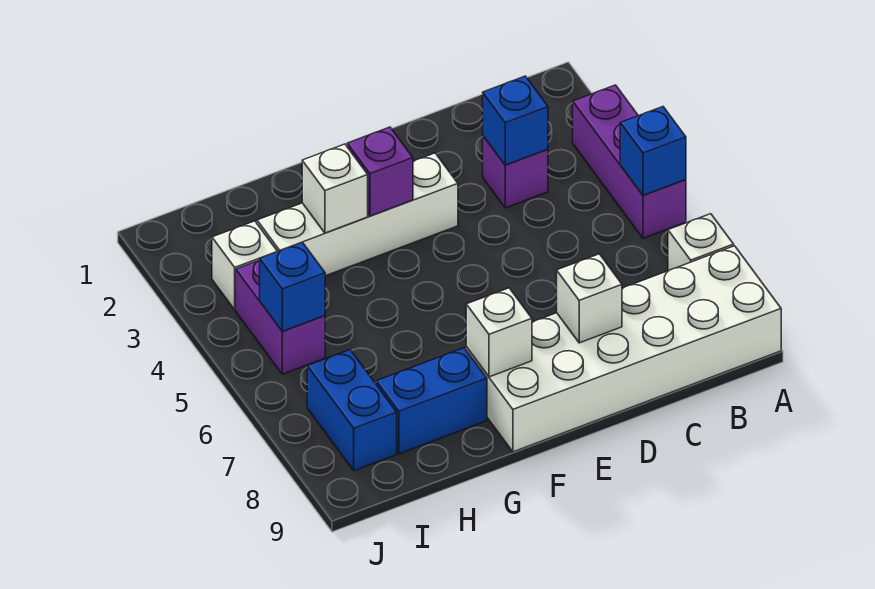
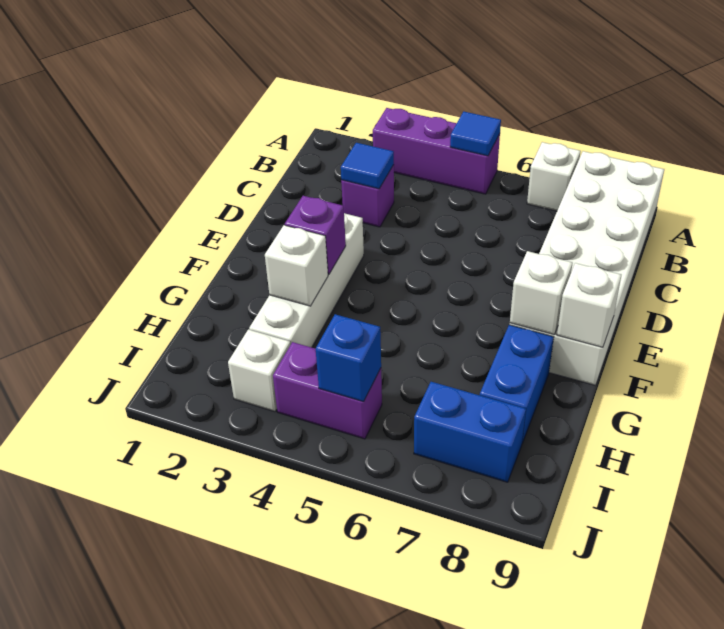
blue 1x1 brick [620,107,686,195] -> blue 1x1 tile [450,111,501,156]
blue 1x1 brick [483,76,548,165] -> blue 1x1 tile [341,143,394,189]
white 1x1 brick [557,254,622,343] -> white 1x1 brick moved to [557,263,621,347]

